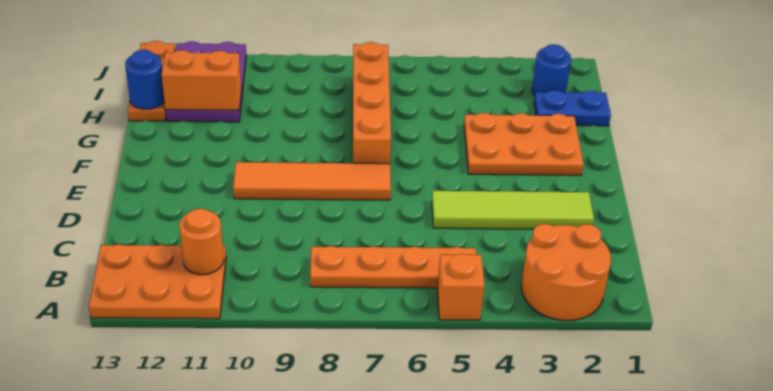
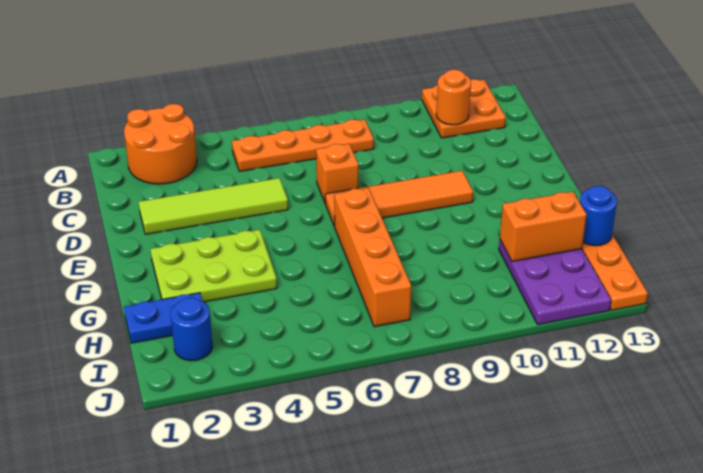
orange 1x1 brick [437,254,484,320] -> orange 1x1 brick moved to [316,144,359,204]
orange 2x3 plate [89,244,226,319] -> orange 2x2 plate [422,79,506,138]
orange 2x3 plate [464,113,584,175] -> lime 2x3 plate [150,230,277,302]

